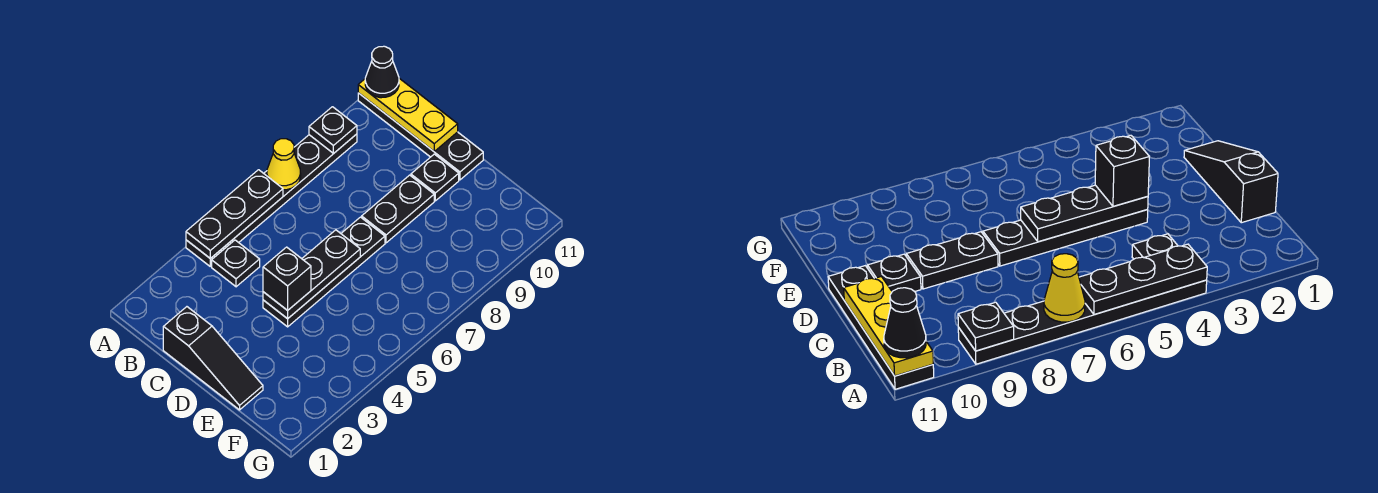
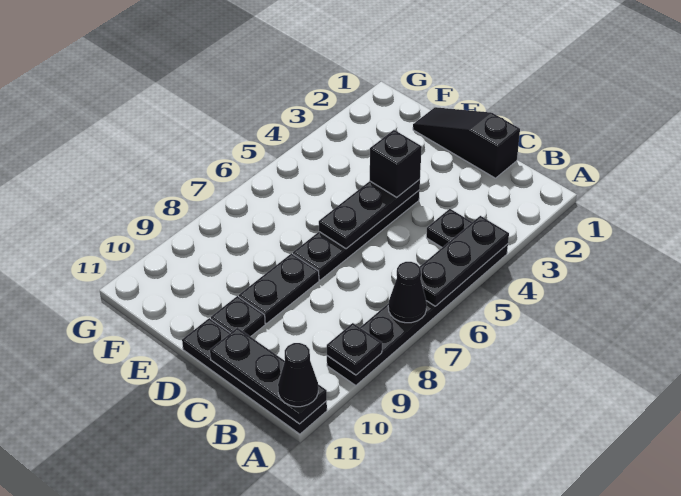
yellow 1x1 cone [267,139,301,190] -> black 1x1 cone [388,262,427,323]
yellow 1x3 plate [358,78,458,151] -> black 1x3 plate [210,328,327,424]

